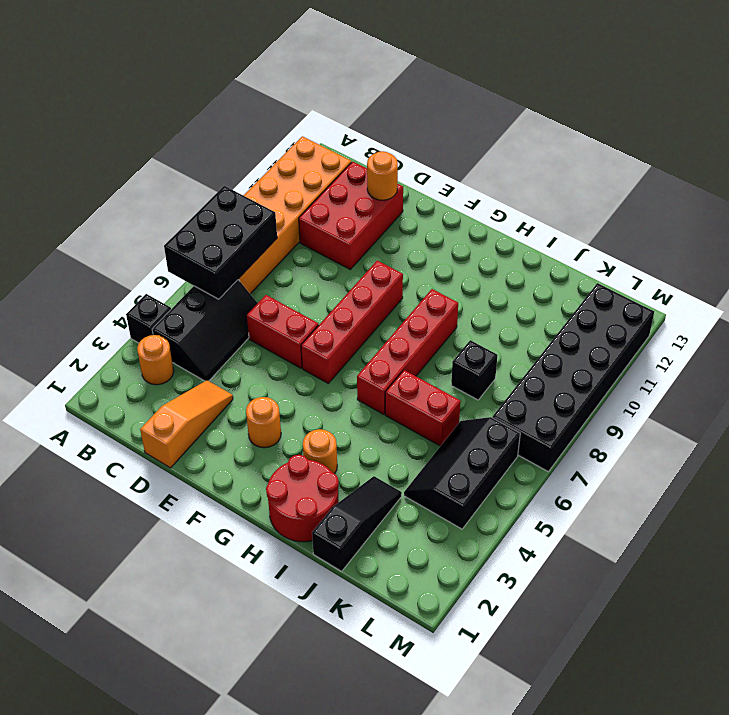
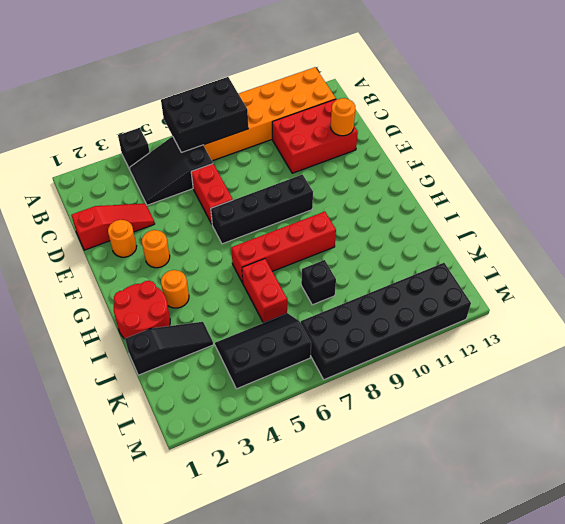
orange 1x1 round brick [137,335,174,385] -> orange 1x1 round brick moved to [108,220,137,257]
black 2x3 slope [152,280,258,381] -> black 2x3 slope turned to [129,136,213,205]
orange 1x3 slope [140,380,233,468] -> red 1x3 slope [71,204,155,250]
red 1x4 brick [301,261,403,383] -> black 1x4 brick [211,174,313,244]

